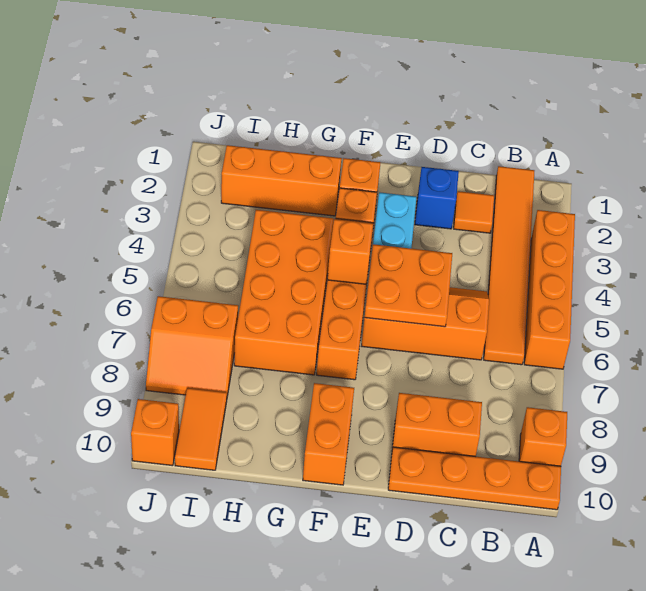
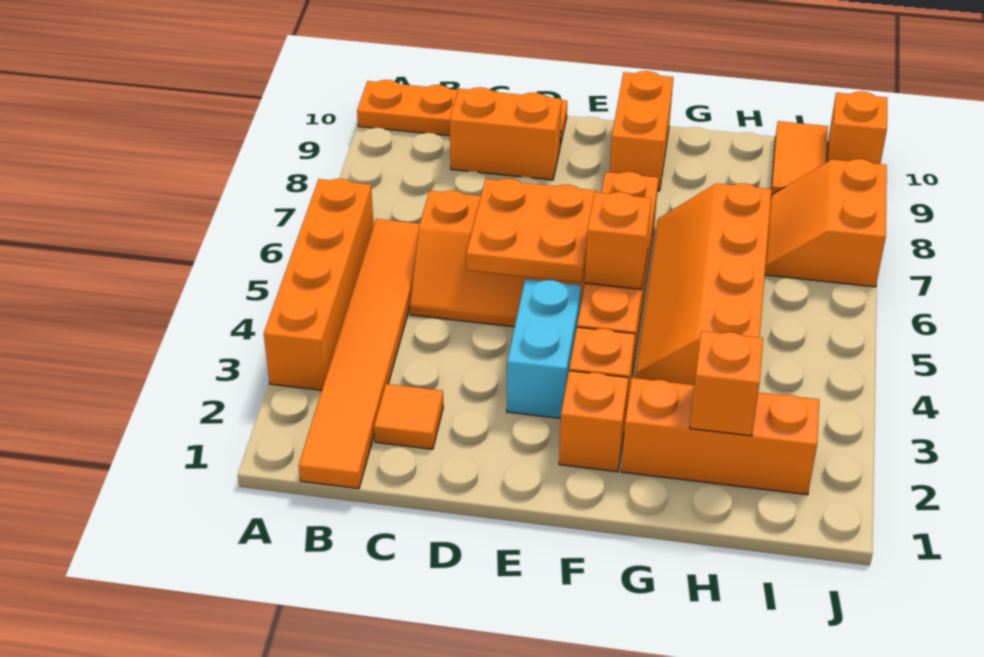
orange 1x1 brick [519,407,567,466] -> orange 1x1 brick moved to [690,331,763,436]
blue 1x1 brick [415,167,459,229] -> none
orange 2x4 brick [234,210,334,375] -> orange 2x4 slope [635,183,772,385]
orange 2x2 slope [146,296,238,396] -> orange 2x2 slope turned to [765,159,887,287]

